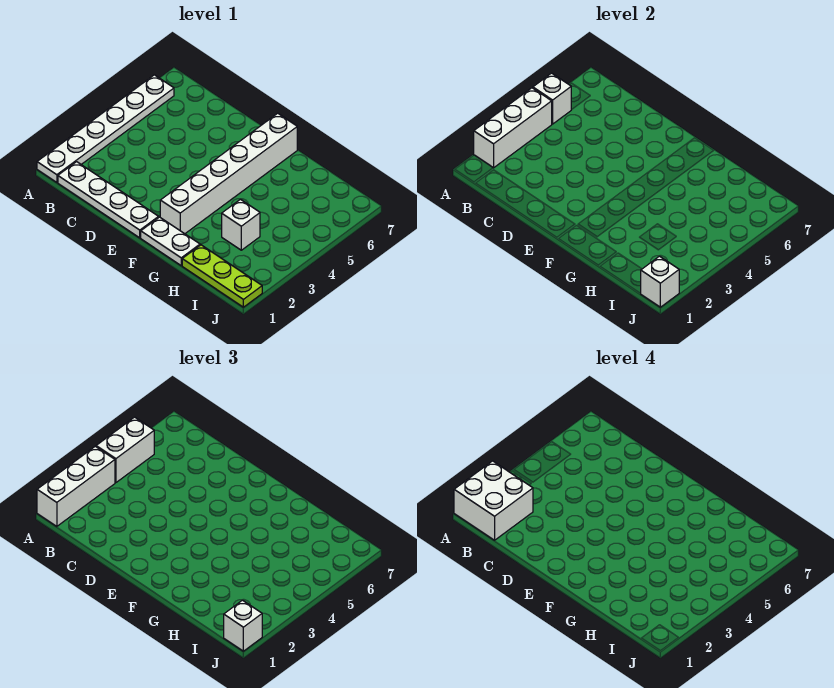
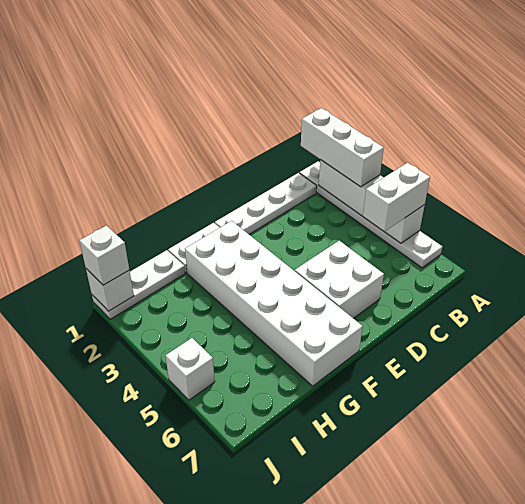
white 2x2 brick [454,461,533,540] -> white 2x2 brick moved to [295,241,384,318]
white 1x2 brick [96,417,154,483] -> white 1x2 brick turned to [363,163,430,231]
white 1x6 brick [160,113,297,234] -> white 2x6 brick [185,221,363,386]
lime 1x3 plate [182,245,262,307] -> white 1x3 plate [92,250,185,319]
white 1x1 brick [222,199,260,250] -> white 1x1 brick moved to [166,338,215,400]

